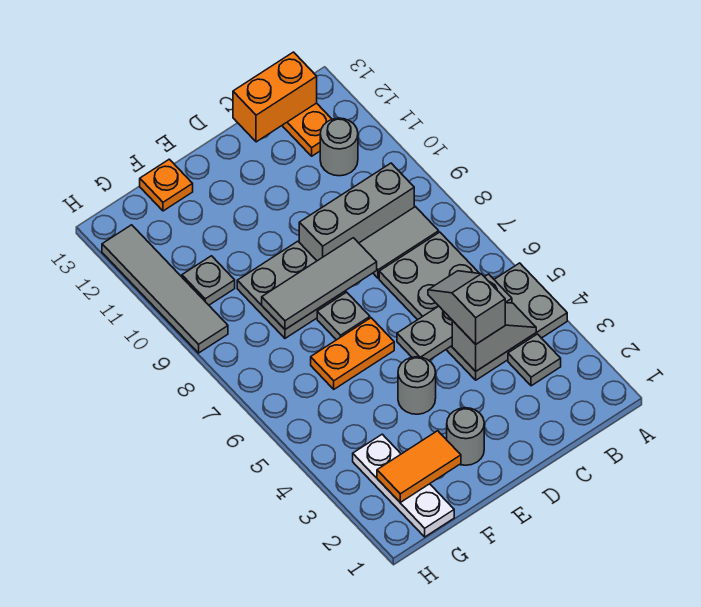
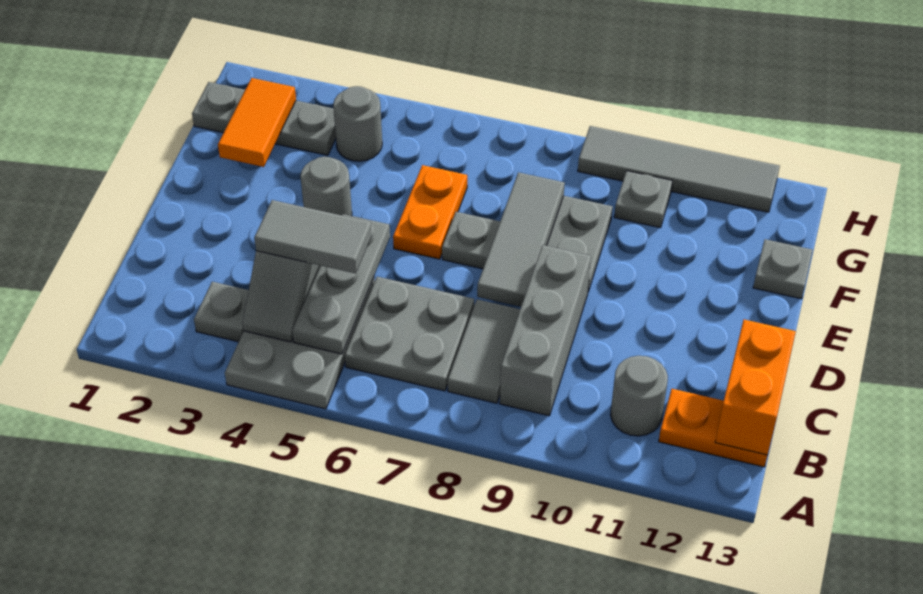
grey 1x2 slope [428,271,505,344] -> grey 1x2 tile [254,200,372,273]
grey 1x1 round brick [447,408,484,465] -> grey 1x1 round brick moved to [333,86,382,161]
orange 1x1 plate [140,159,193,211] -> grey 1x1 plate [753,239,813,299]
white 1x3 plate [353,434,454,537] -> grey 1x3 plate [192,82,336,155]

